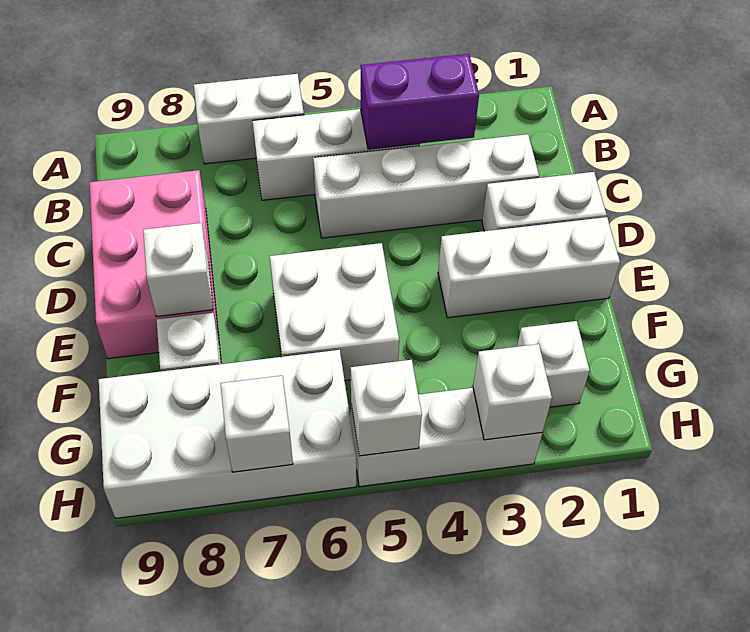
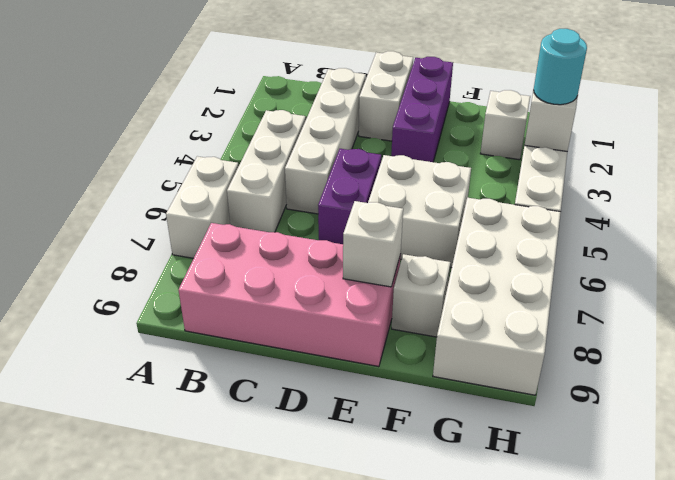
purple 1x2 brick [361,54,479,149] -> purple 1x2 brick moved to [318,149,381,244]
pink 2x3 brick [90,170,219,359] -> pink 2x4 brick [179,223,401,367]
white 1x3 brick [438,217,620,318] -> purple 1x3 brick [391,57,453,162]
none -> cyan 1x1 round brick [534,29,587,105]
white 1x1 brick [351,360,422,456] -> none
white 1x1 brick [220,376,293,472] -> none

